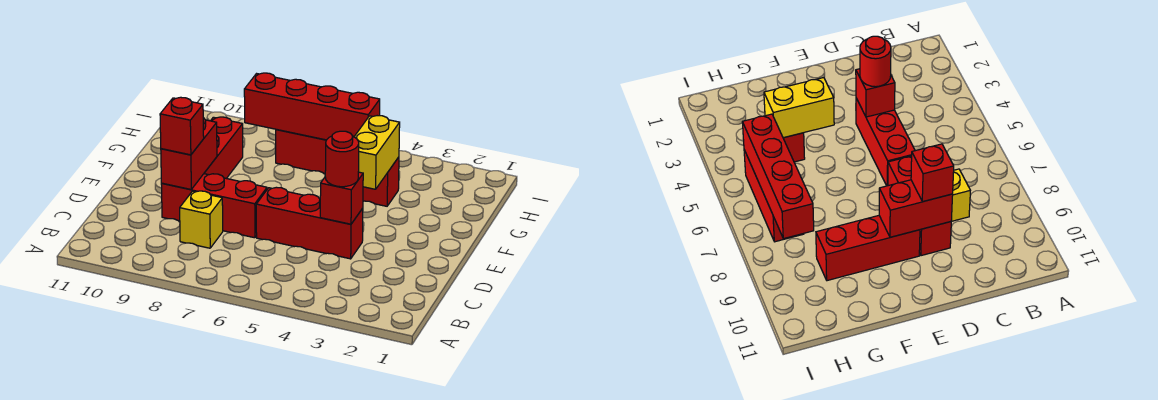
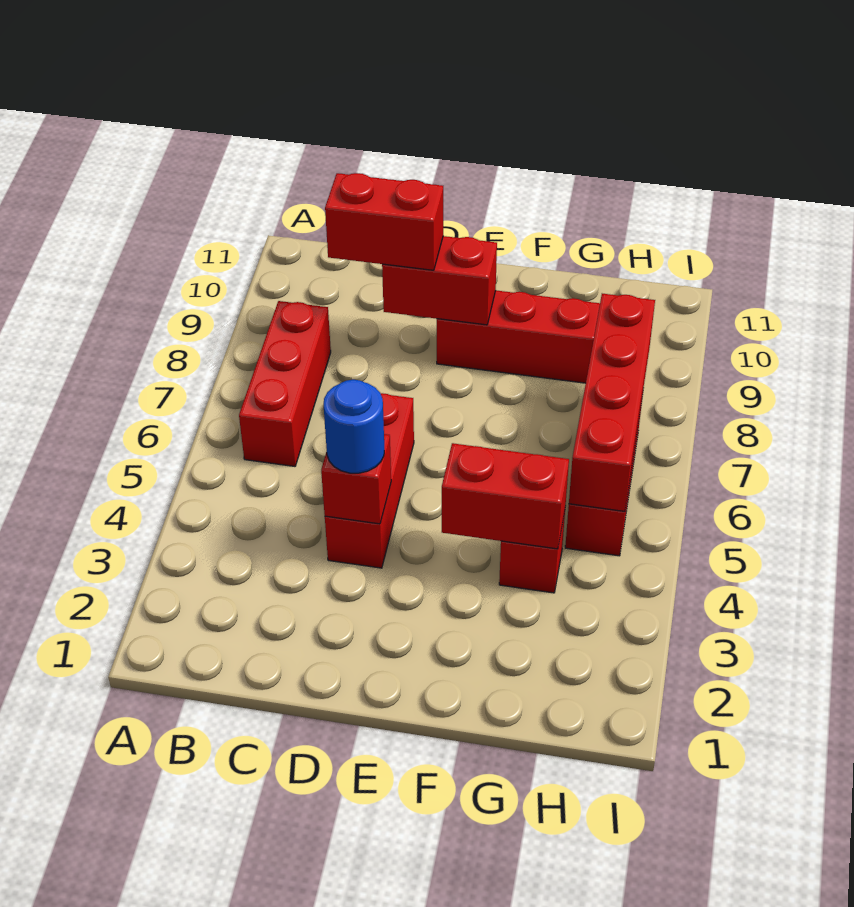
yellow 1x1 brick [180,191,223,248] -> none
red 1x1 round brick [325,131,359,187] -> blue 1x1 round brick [324,380,384,473]
red 1x3 brick [161,174,267,238] -> red 1x3 brick moved to [239,301,331,466]
red 1x1 brick [160,97,204,155] -> red 1x2 brick [325,173,443,270]
yellow 1x2 brick [354,116,400,189] -> red 1x2 brick [442,443,569,549]

